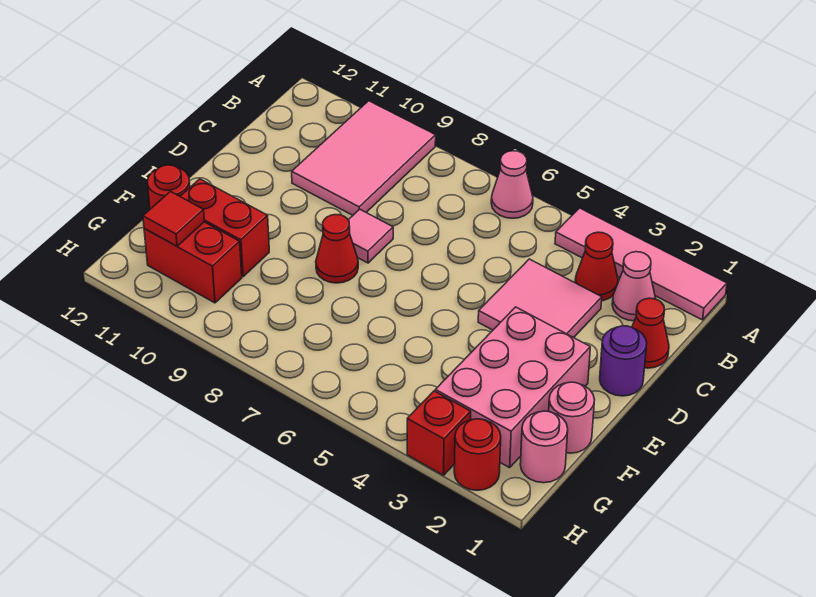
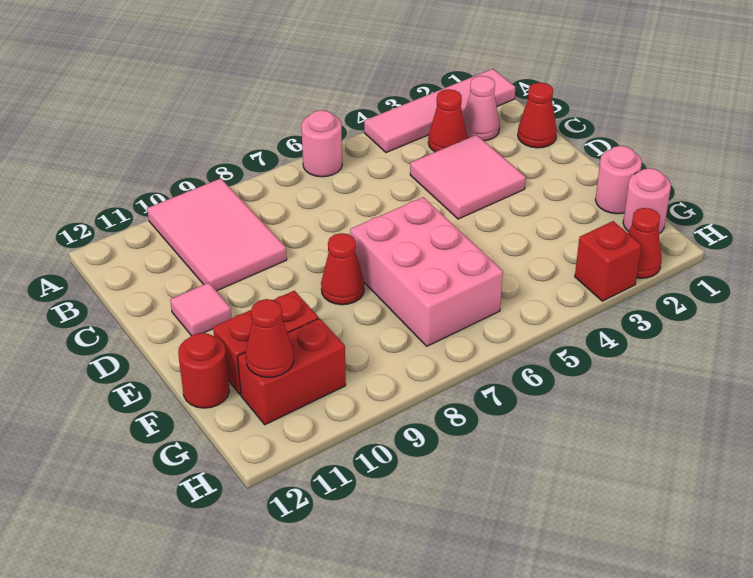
pink 1x1 cone [491,151,533,218] -> pink 1x1 round brick [301,110,342,177]
purple 1x1 round brick [600,326,647,396] -> none
pink 1x1 tile [348,209,393,263] -> pink 1x1 tile moved to [170,283,232,336]
pink 2x3 brick [435,307,590,468] -> pink 2x3 brick moved to [350,197,503,346]
red 1x1 tile [143,192,204,246] -> red 1x1 cone [246,299,294,377]
red 1x1 round brick [454,419,501,490] -> red 1x1 cone [628,208,662,278]

